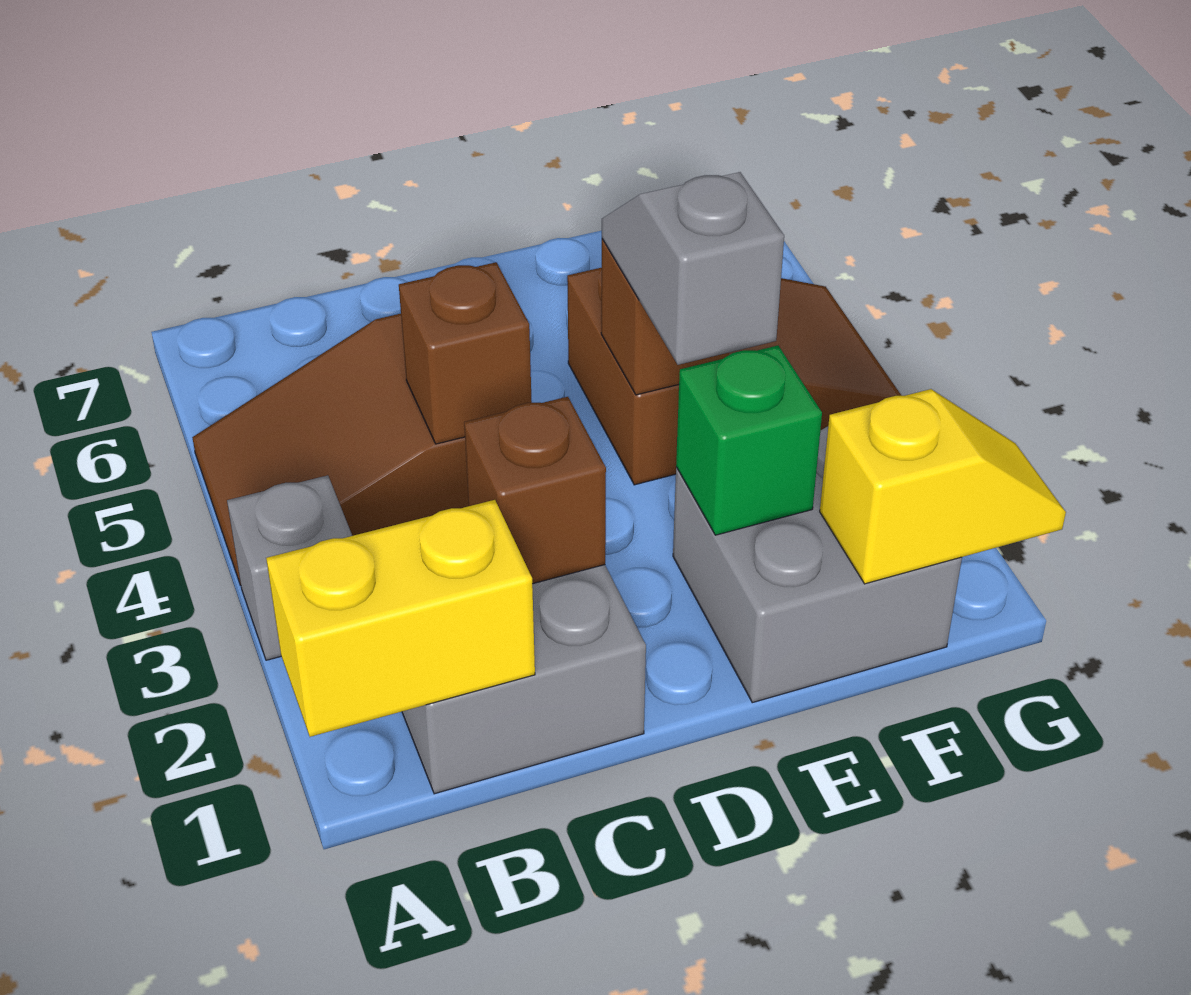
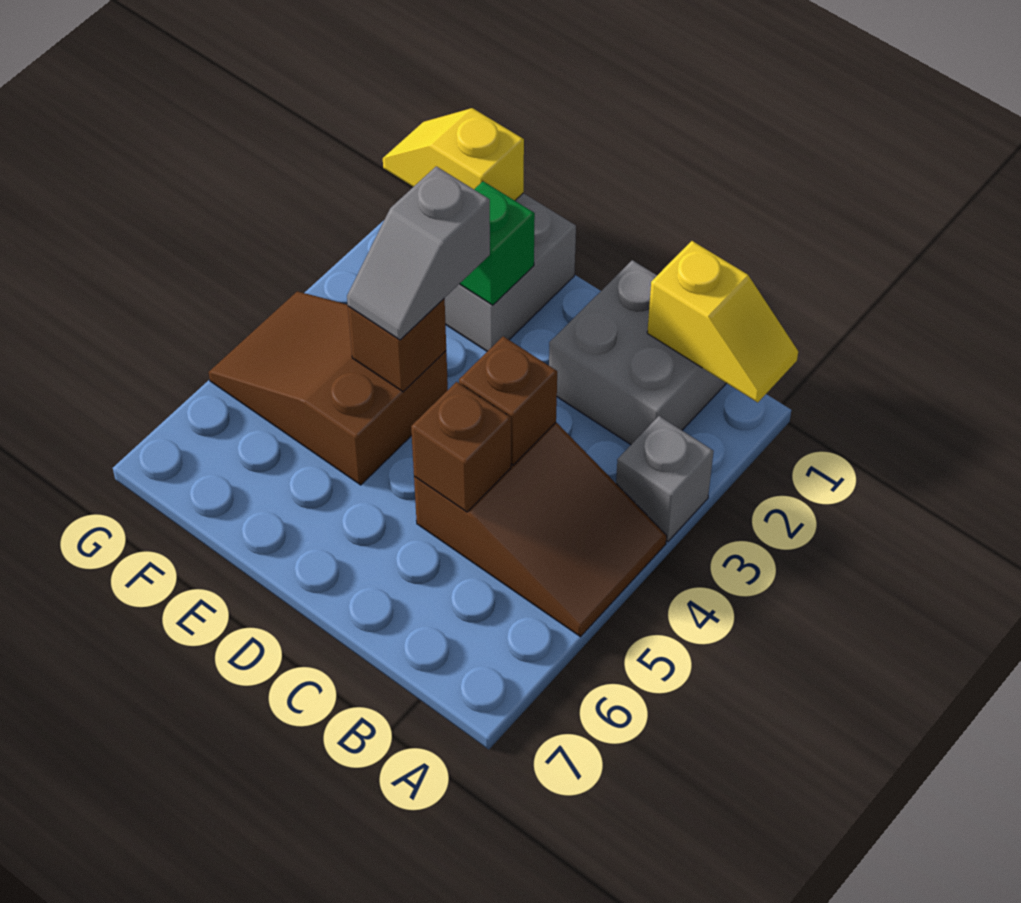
yellow 1x2 brick [266,500,535,737] -> yellow 1x2 slope [647,241,798,403]
brown 1x1 brick [464,397,606,584] -> brown 1x1 brick moved to [411,382,511,512]

